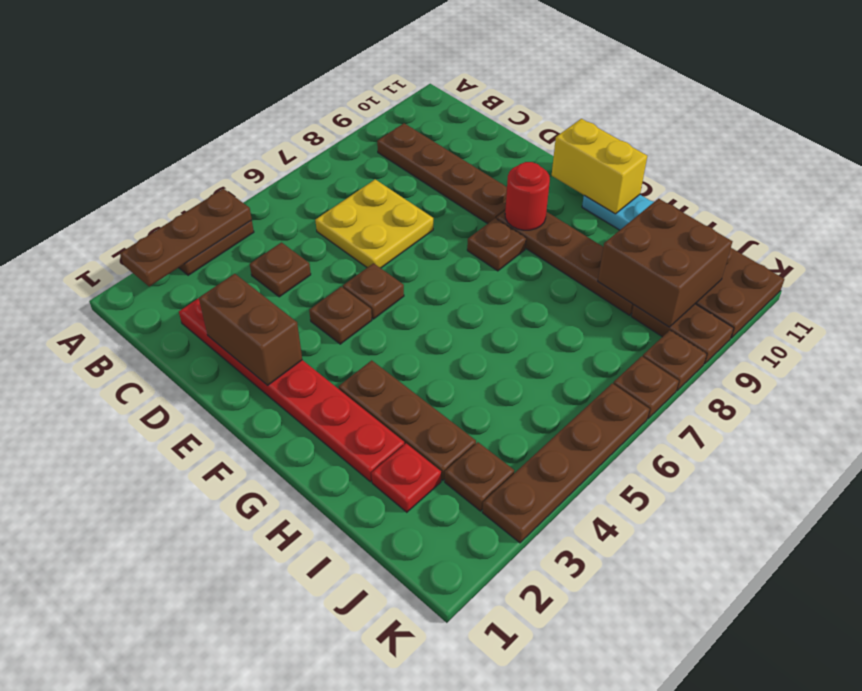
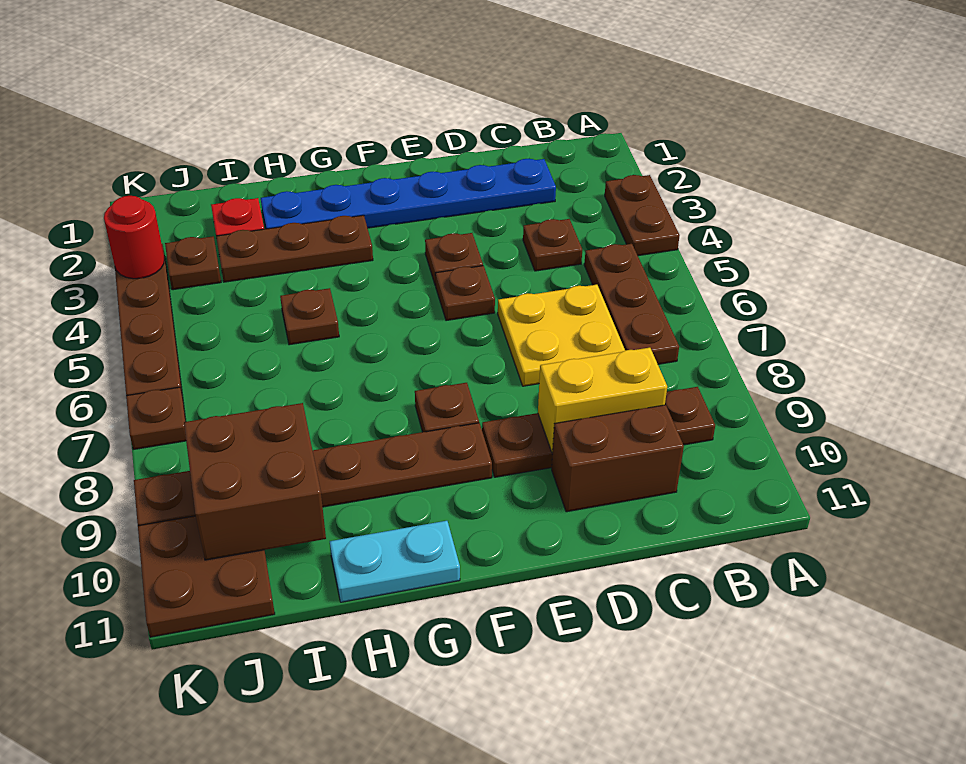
brown 1x3 plate [120,189,252,287] -> brown 1x3 plate moved to [584,244,679,364]
red 1x6 plate [179,298,404,482] -> blue 1x6 plate [261,159,556,229]
brown 1x2 brick [199,274,302,385] -> brown 1x2 brick moved to [552,405,684,512]
red 1x1 round brick [505,162,550,230] -> red 1x1 round brick moved to [104,196,164,279]
yellow 1x2 brick [552,119,647,214] -> yellow 1x2 brick moved to [538,348,667,452]
brown 1x1 plate [643,330,707,391] -> brown 1x1 plate moved to [280,288,339,345]

